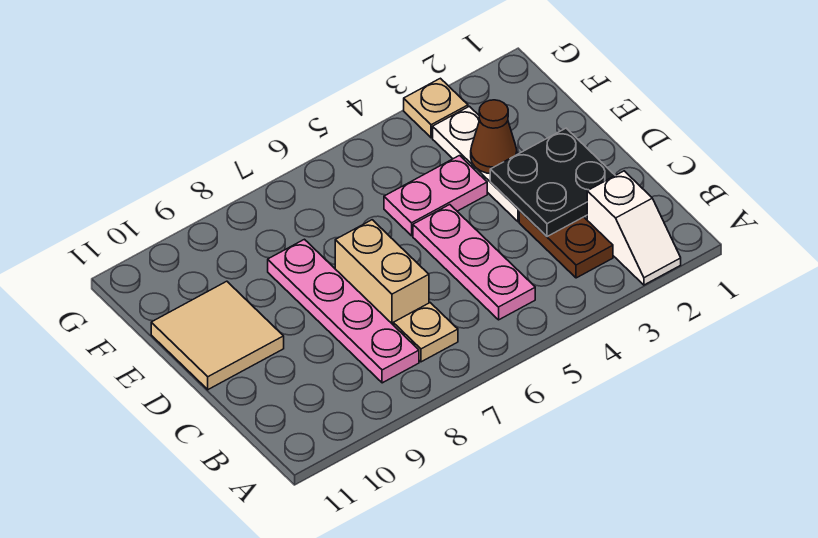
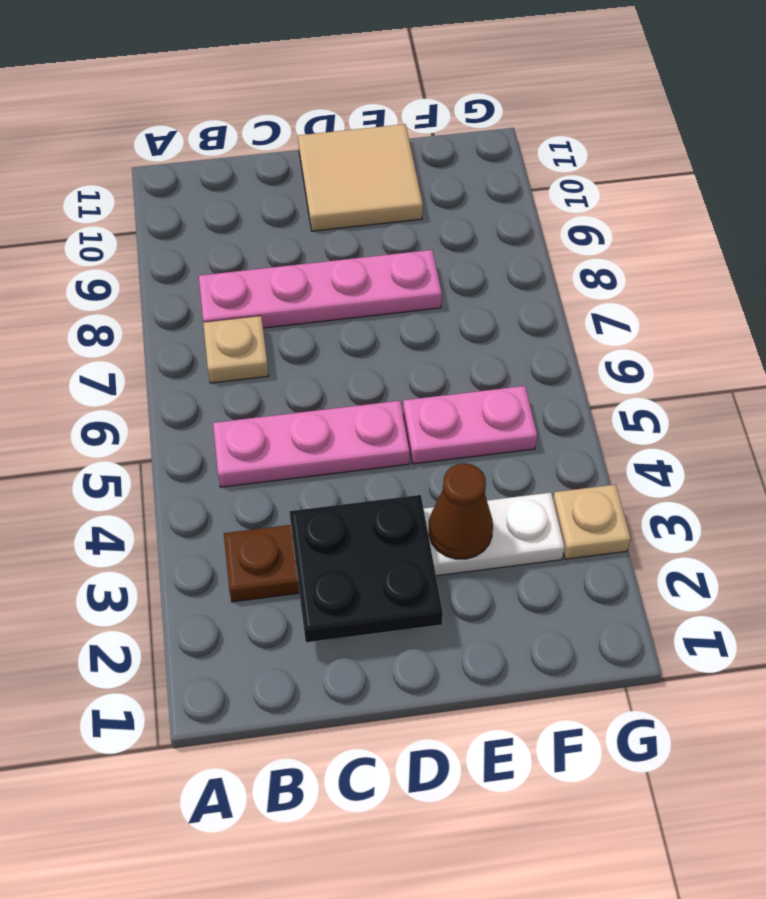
white 1x2 slope [587,171,681,285] -> none
tan 1x2 brick [335,220,429,324] -> none
pink 1x2 plate [384,156,487,236] -> pink 1x2 plate turned to [403,386,537,464]

